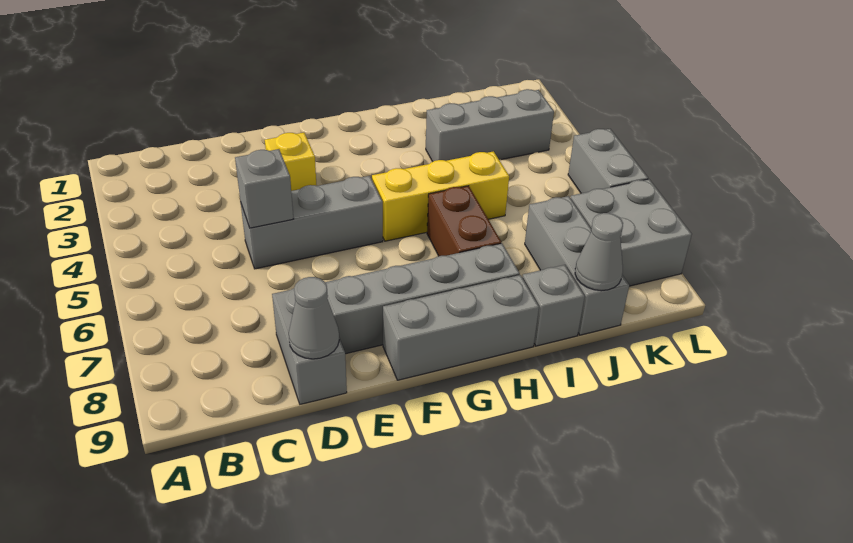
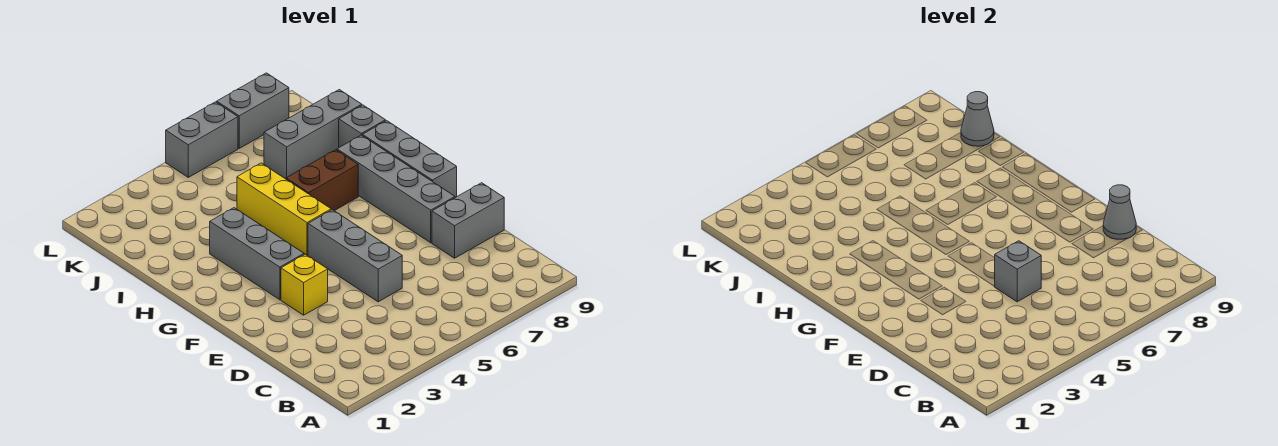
grey 1x3 brick [426,89,554,162] -> grey 1x3 brick moved to [210,208,304,300]
grey 2x2 brick [571,179,692,286] -> grey 1x2 brick [217,73,289,148]

